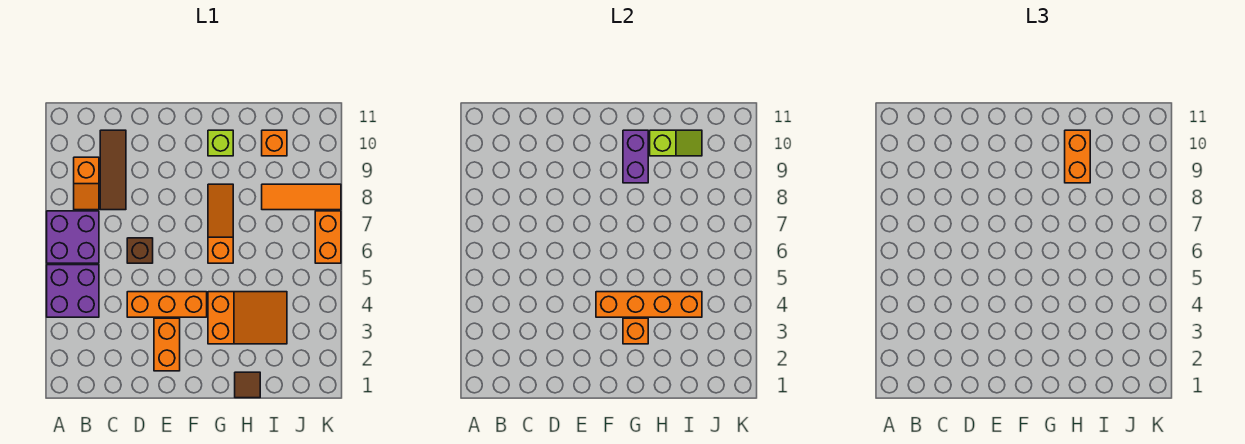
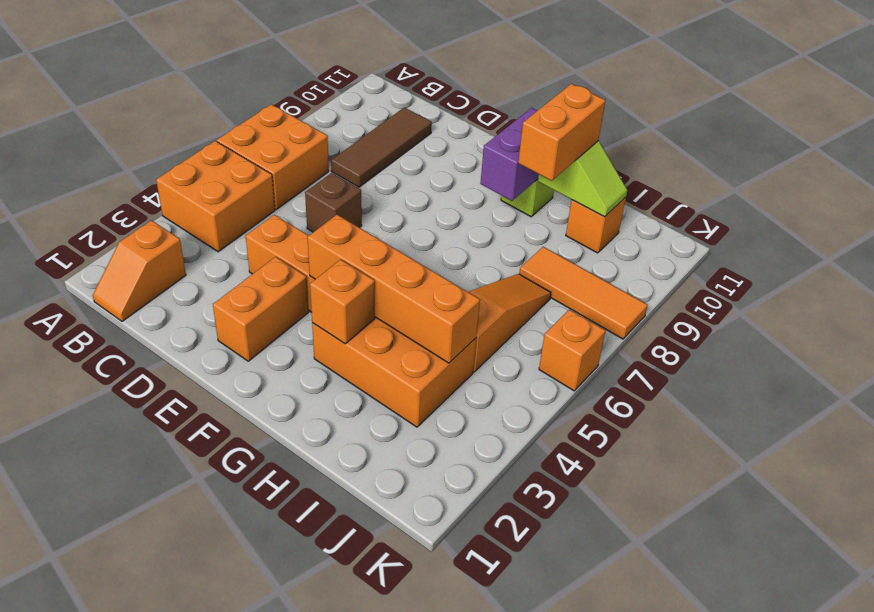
purple 2x2 brick [47,265,99,317] -> orange 2x2 brick [156,141,275,252]
purple 2x2 brick [47,211,99,263] -> orange 2x2 brick [217,104,329,209]
orange 1x2 slope [74,157,99,210] -> orange 1x2 slope moved to [93,220,186,321]
orange 2x3 slope [208,292,287,344] -> orange 2x3 brick [312,317,476,427]
orange 1x3 slope [208,184,233,263] -> orange 1x3 slope moved to [469,274,551,372]
brown 1x1 tile [235,372,260,398] -> none
orange 1x2 brick [315,211,341,263] -> orange 1x1 brick [539,310,606,391]

